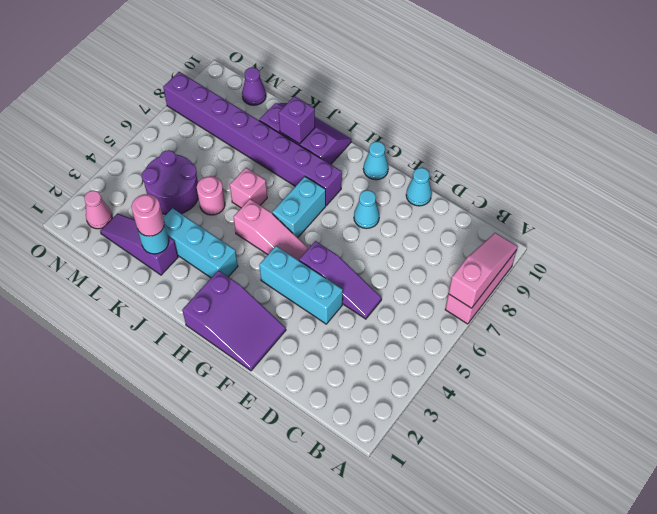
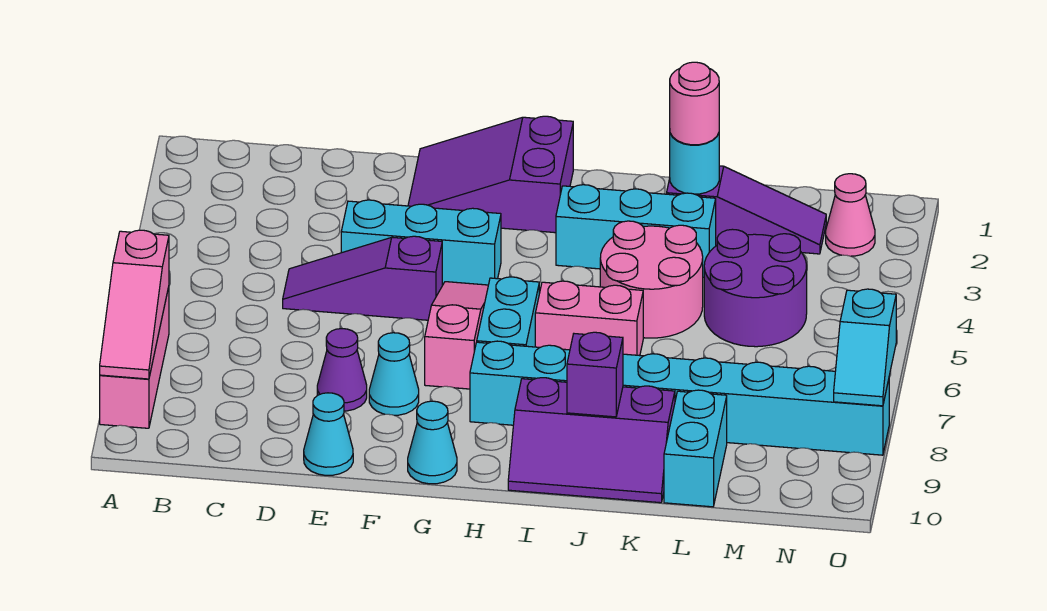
pink 1x3 slope [234,199,309,260] -> pink 1x3 slope turned to [425,282,488,389]
purple 1x8 brick [163,72,342,205] -> cyan 1x8 brick [470,341,889,455]
pink 1x1 brick [230,168,267,208] -> pink 1x2 brick [535,281,643,356]
pink 1x1 round brick [197,176,225,215] -> pink 2x2 round brick [600,221,703,338]
none -> cyan 1x2 brick [664,390,727,507]
purple 1x1 cone [242,67,266,105] -> purple 1x1 cone moved to [317,329,367,411]
none -> cyan 1x2 slope [834,289,896,406]

